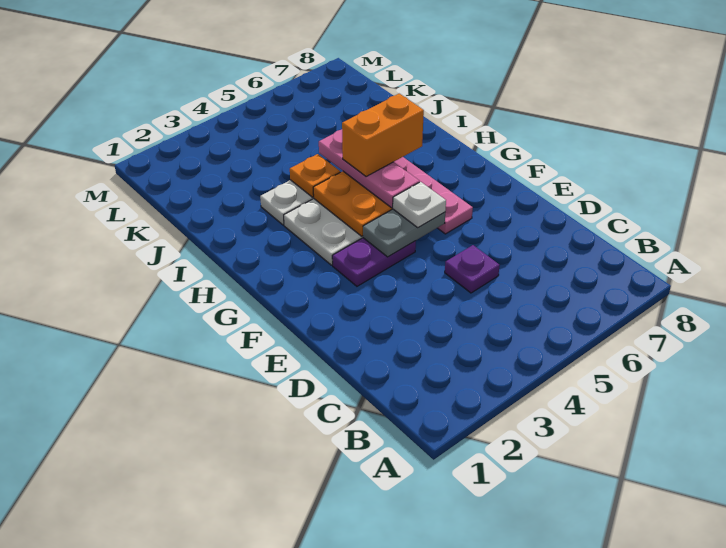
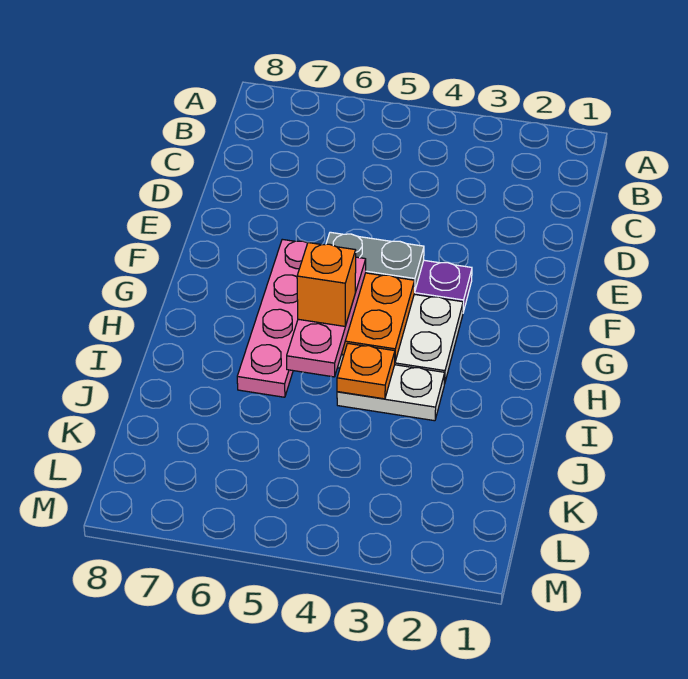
purple 1x1 plate [445,245,500,293] -> none
white 1x1 plate [392,182,446,228] -> none
orange 1x2 brick [342,94,424,177] -> orange 1x1 brick [297,243,356,326]

